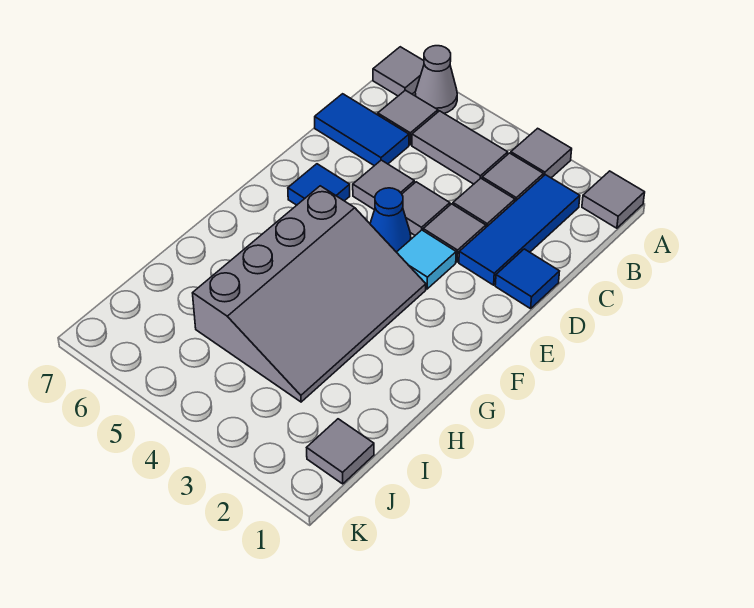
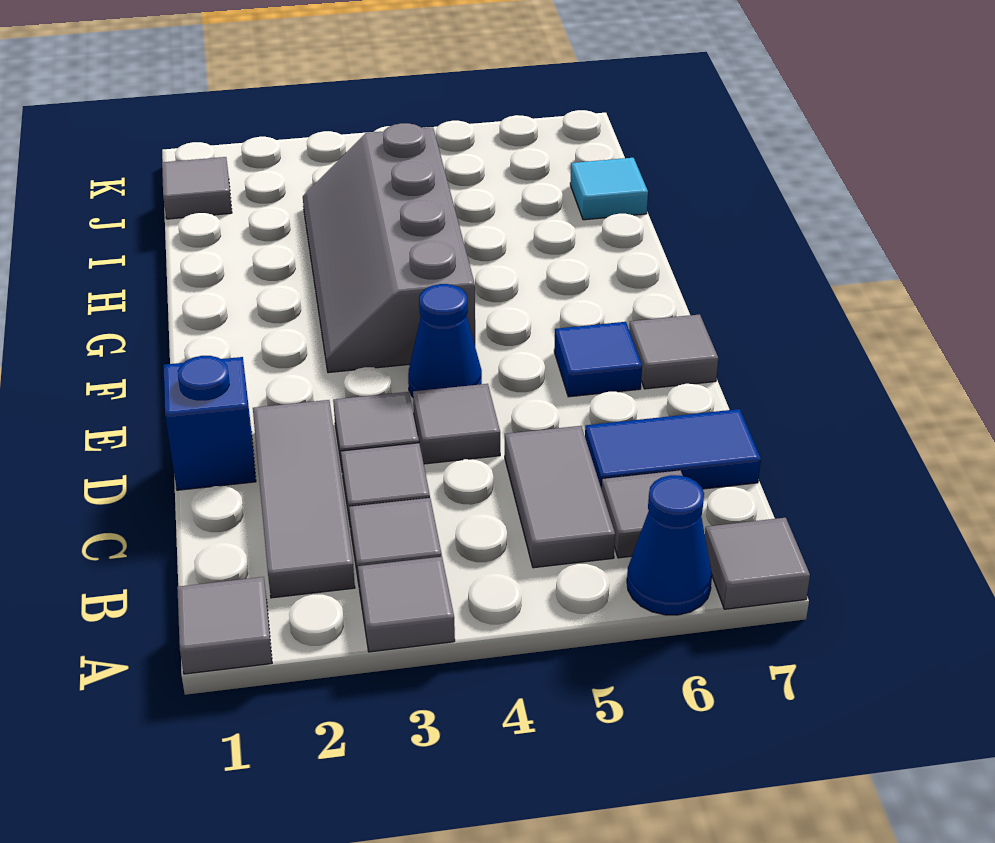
grey 1x1 cone [415,46,457,113] -> blue 1x1 cone [627,475,712,615]
blue 1x3 tile [459,175,580,285] -> grey 1x3 tile [253,400,355,598]
grey 1x2 tile [412,111,508,184] -> grey 1x2 tile turned to [505,426,615,568]
blue 1x1 tile [495,249,560,309] -> blue 1x1 brick [163,356,256,490]
grey 1x1 tile [353,160,414,210] -> grey 1x1 tile moved to [629,314,718,389]
cyan 1x1 tile [397,230,456,289] -> cyan 1x1 tile moved to [570,158,648,220]
grey 3x4 slope [193,186,426,402] -> grey 2x4 slope [303,123,475,373]

